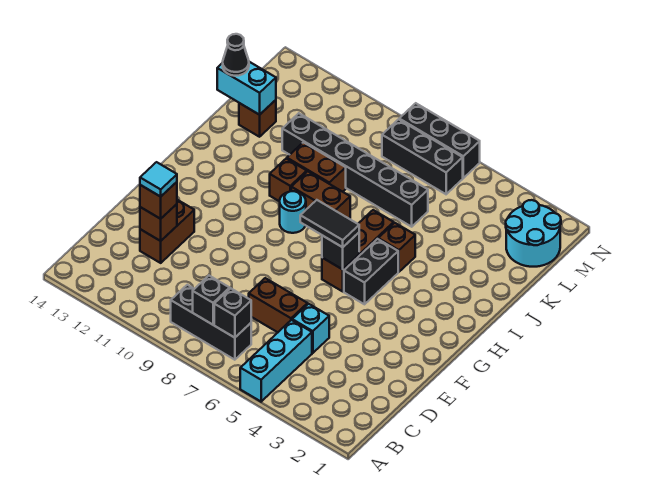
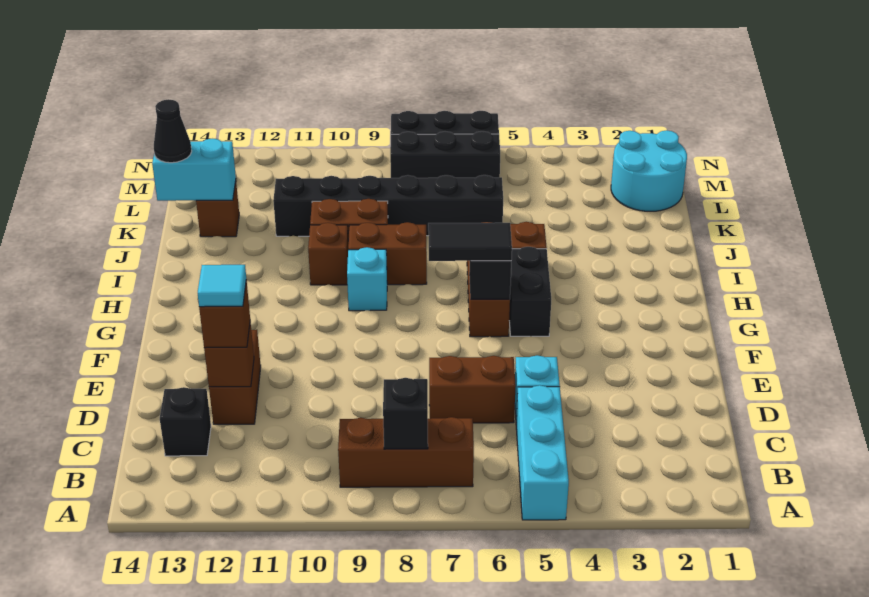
black 1x3 brick [171,285,251,360] -> brown 1x3 brick [338,417,474,487]
black 1x1 brick [214,288,251,338] -> black 1x1 brick moved to [160,387,211,456]
cyan 1x1 round brick [280,191,306,233] -> cyan 1x1 brick [347,247,387,311]

